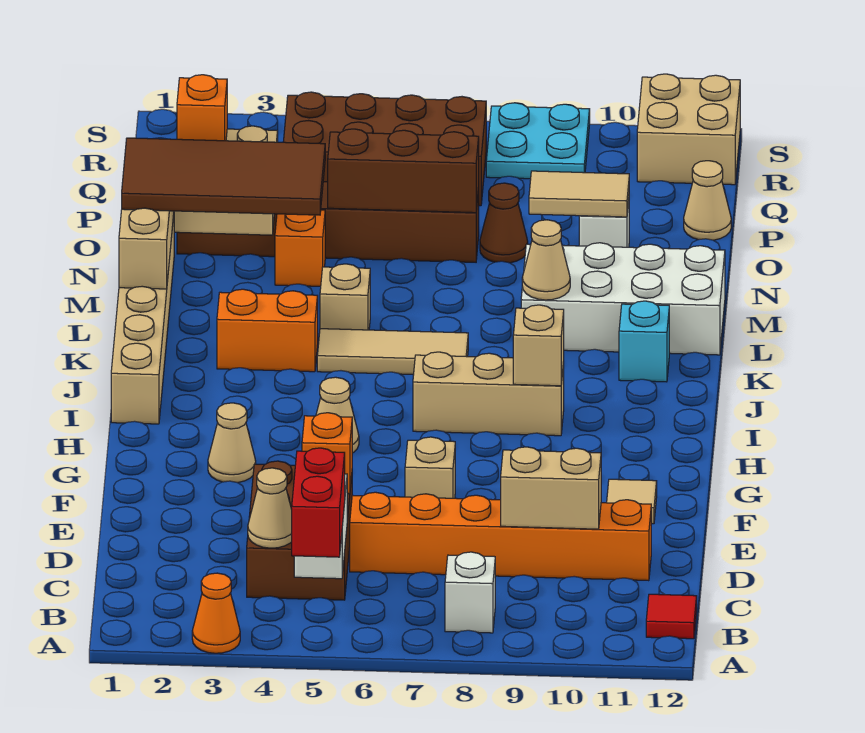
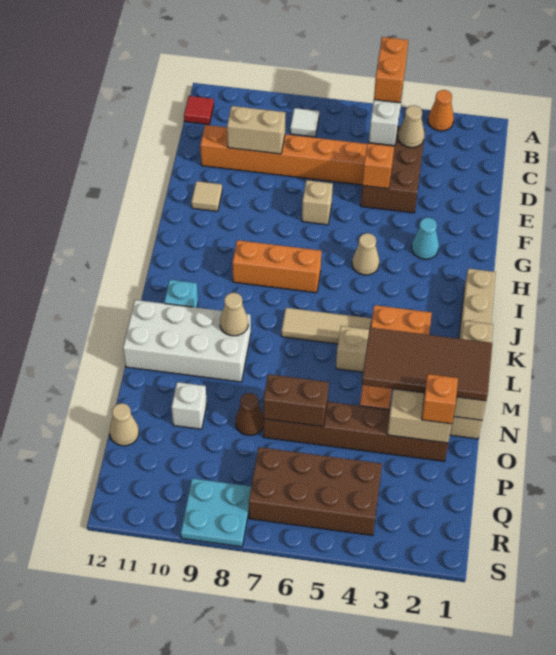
red 1x2 brick [292,448,345,557] -> orange 1x2 brick [374,37,408,103]
white 1x1 brick [445,552,495,633] -> white 1x1 tile [290,108,319,137]
tan 1x1 cone [208,403,256,483] -> cyan 1x1 cone [412,218,439,259]
tan 1x3 brick [413,352,564,436] -> orange 1x3 brick [232,240,321,293]
tan 1x1 brick [513,305,564,386] -> none
brown 1x3 brick [328,129,479,213] -> brown 1x2 brick [263,374,329,427]
tan 1x2 tile [529,171,629,217] -> none
tan 2x2 brick [637,74,740,185] -> none

